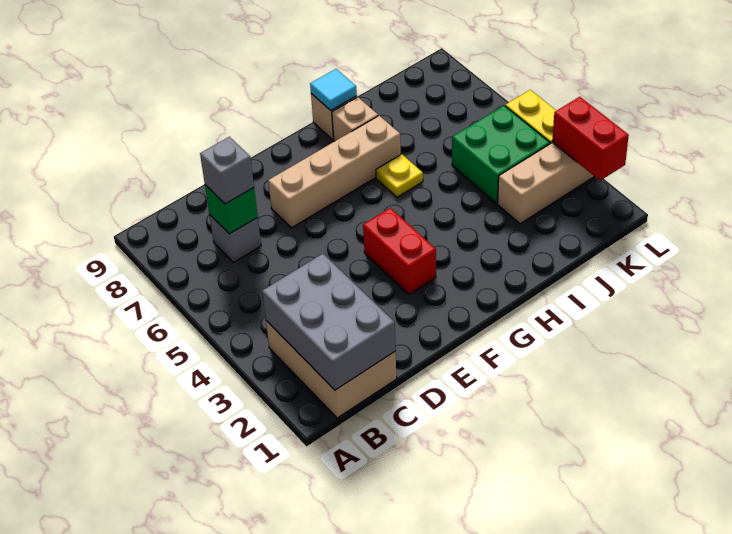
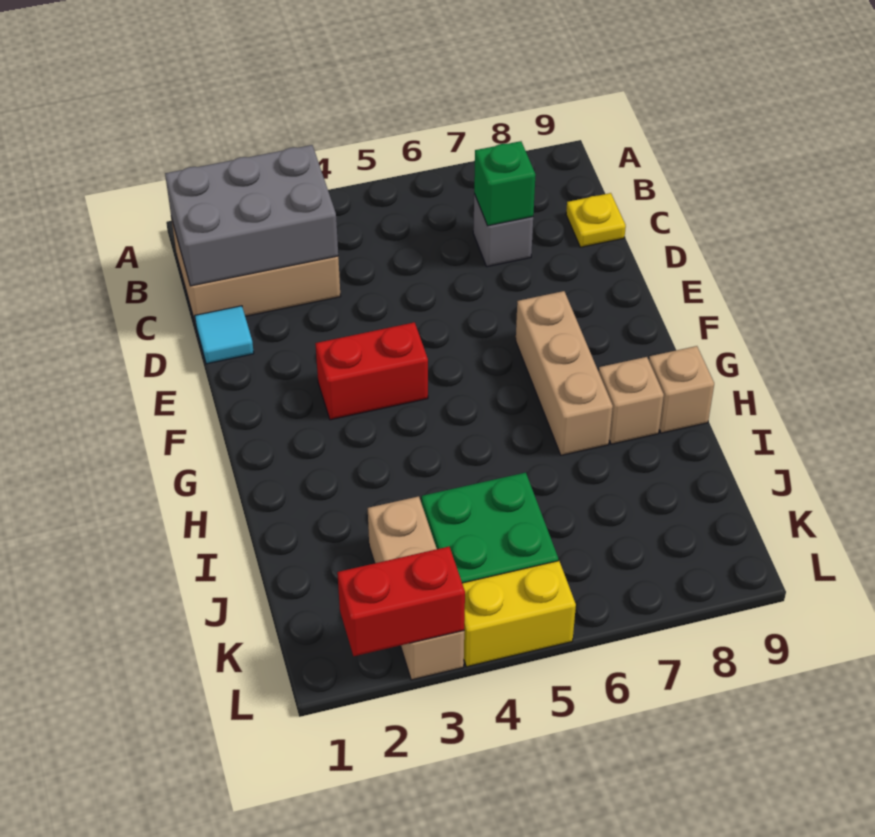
grey 1x1 brick [200,137,254,204] -> none
tan 1x4 brick [268,116,401,228] -> tan 1x3 brick [516,291,613,455]
yellow 1x1 plate [376,154,423,197] -> yellow 1x1 plate moved to [566,193,626,247]
cyan 1x1 tile [310,69,357,110] -> cyan 1x1 tile moved to [195,306,254,364]

